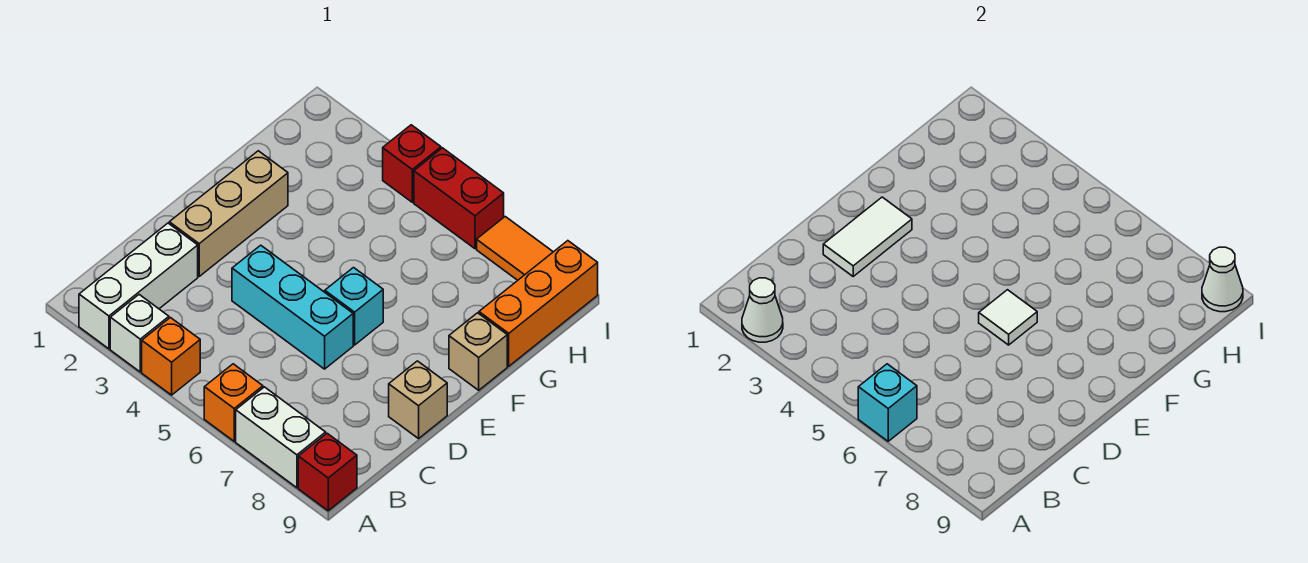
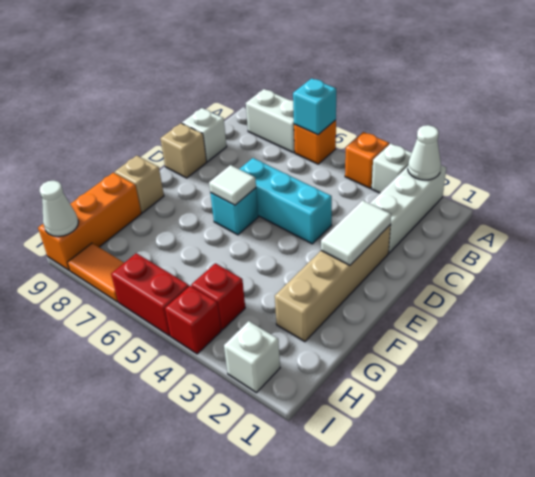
red 1x1 brick [298,433,357,511] -> red 1x1 brick moved to [191,263,245,330]
none -> white 1x1 brick [182,108,227,162]
tan 1x3 brick [169,151,288,276] -> tan 1x4 brick [275,225,390,342]
none -> white 1x1 brick [224,321,280,393]

